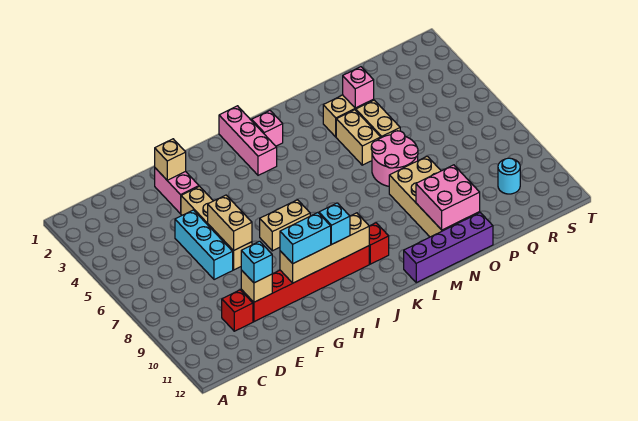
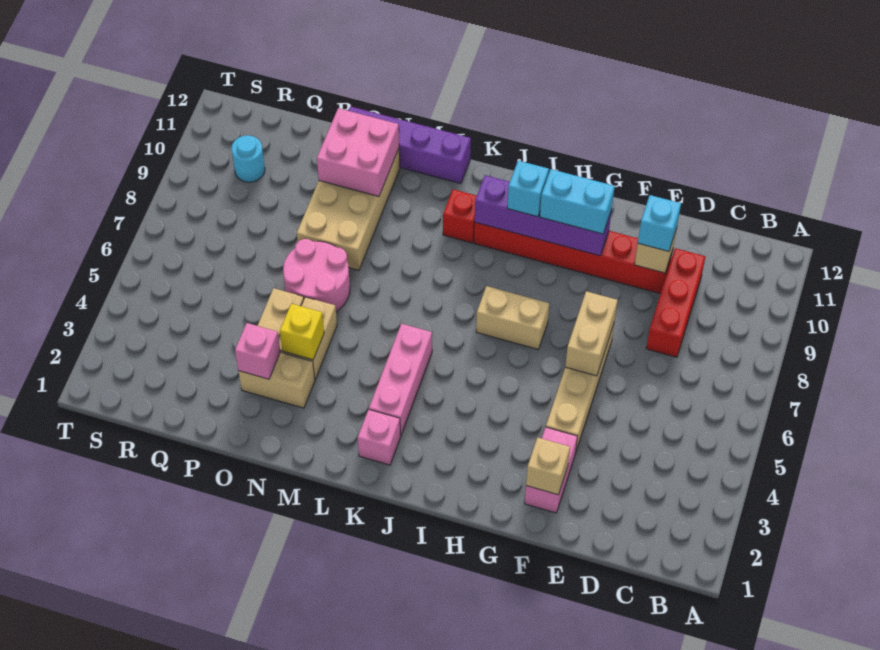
red 1x1 brick [222,290,253,331] -> red 1x3 brick [646,248,705,357]
cyan 1x3 brick [175,210,233,280] -> none
tan 1x4 brick [280,213,369,283] -> purple 1x4 brick [475,175,612,256]
pink 1x3 brick [219,106,277,175] -> pink 1x3 brick moved to [369,324,432,435]
none -> yellow 1x1 brick [280,304,324,360]

